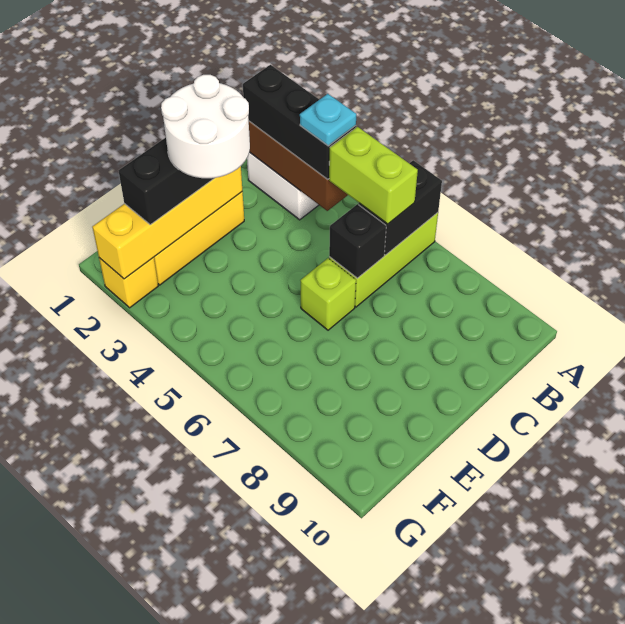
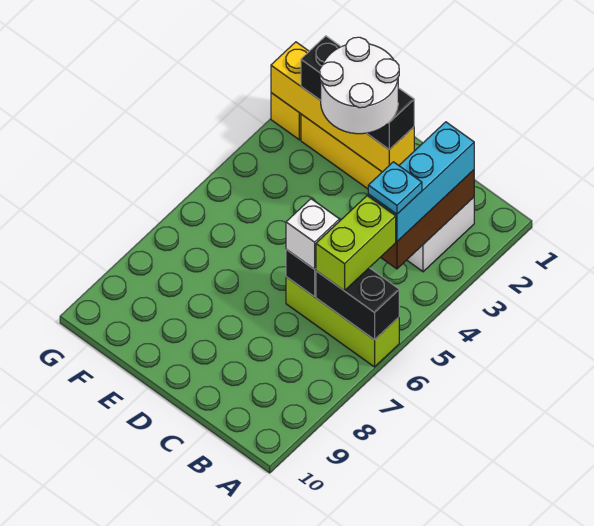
black 1x3 brick [243,65,356,179] -> cyan 1x3 brick [368,122,474,242]
none -> white 1x1 brick [286,199,340,269]
lime 1x1 brick [300,258,356,330] -> none

